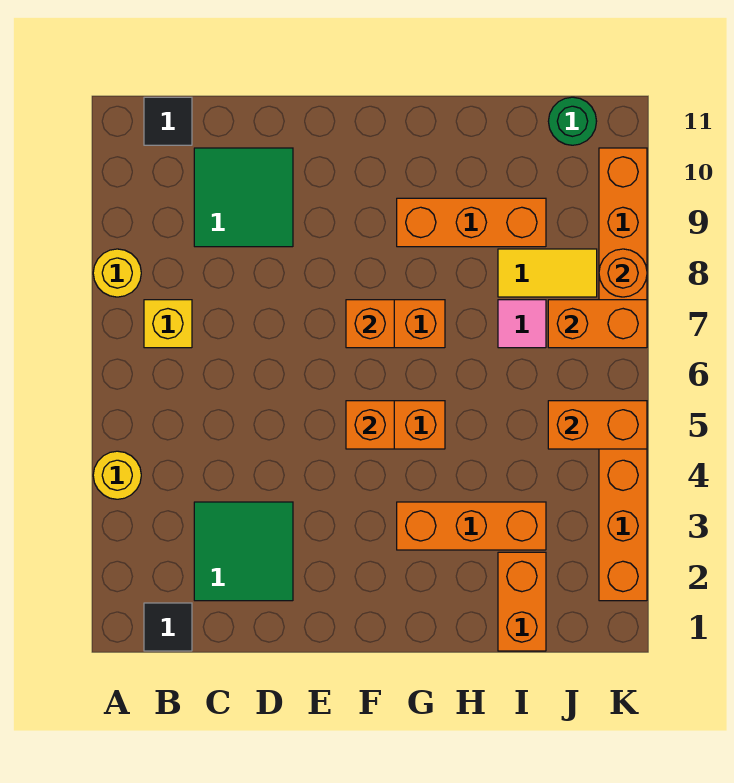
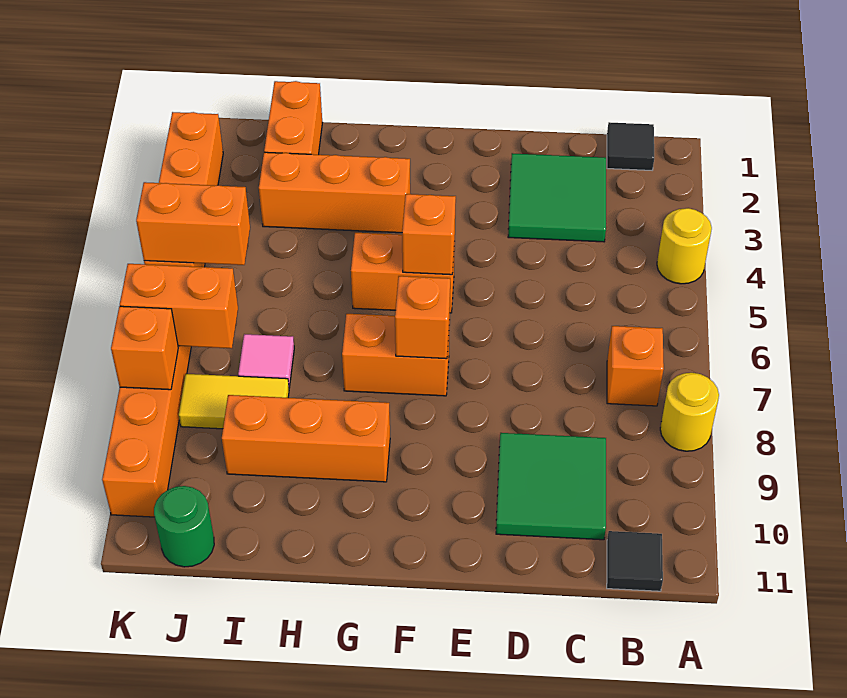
yellow 1x1 brick [144,300,192,348] -> orange 1x1 brick [607,326,664,406]
orange 1x1 round brick [599,249,647,297] -> orange 1x1 brick [111,306,178,390]

